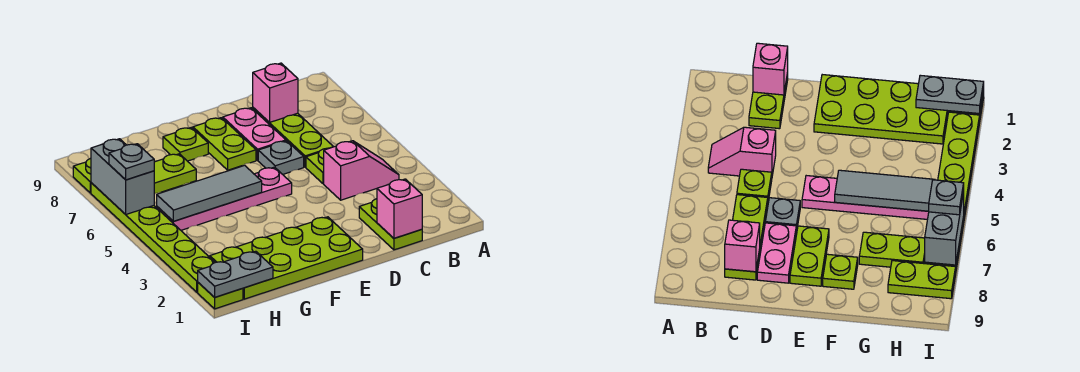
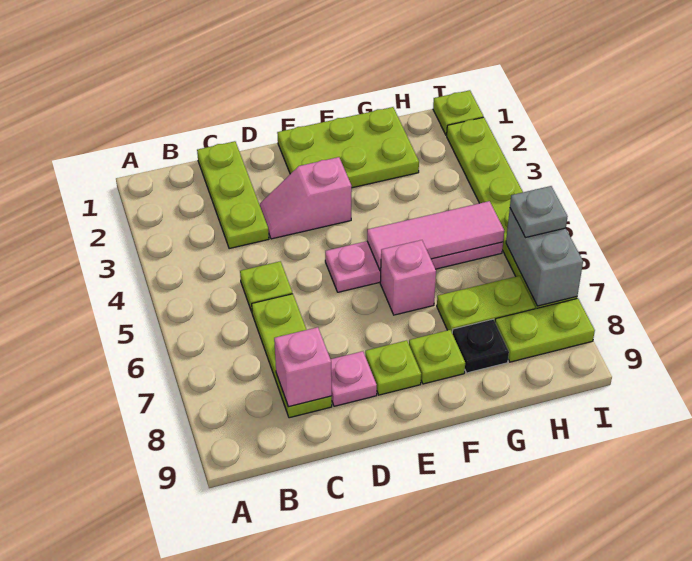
pink 1x2 slope [324,141,399,200] -> pink 1x2 slope moved to [260,157,352,239]
lime 1x2 plate [359,199,422,250] -> lime 1x3 plate [197,141,269,249]
pink 1x1 brick [377,179,422,238] -> pink 1x1 brick moved to [380,240,436,315]
grey 1x1 plate [258,141,304,174] -> none
pink 1x2 plate [223,108,286,160] -> pink 1x1 plate [330,351,377,406]
lime 2x4 plate [210,217,363,299] -> lime 2x3 plate [277,107,419,188]
lime 1x2 plate [193,118,256,170] -> lime 1x1 plate [365,340,421,395]
grey 1x3 tile [157,165,262,221] -> pink 1x3 tile [367,201,504,271]
none -> black 1x1 plate [452,319,509,373]
grey 1x2 plate [198,251,273,297] -> none

